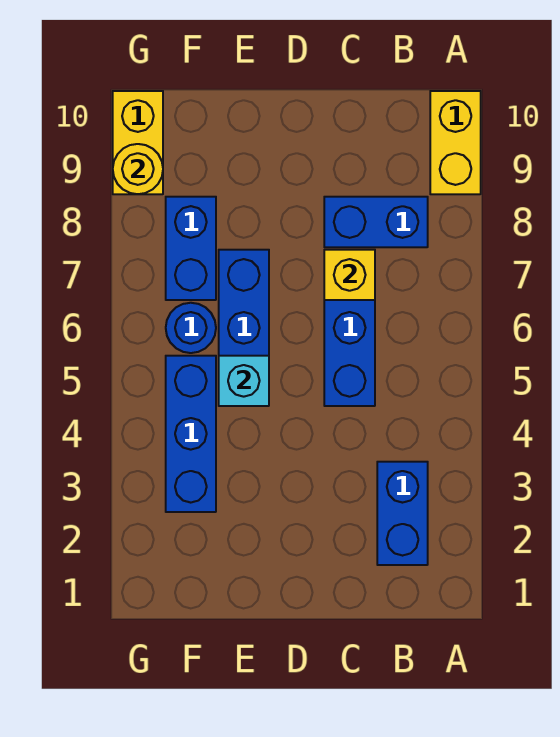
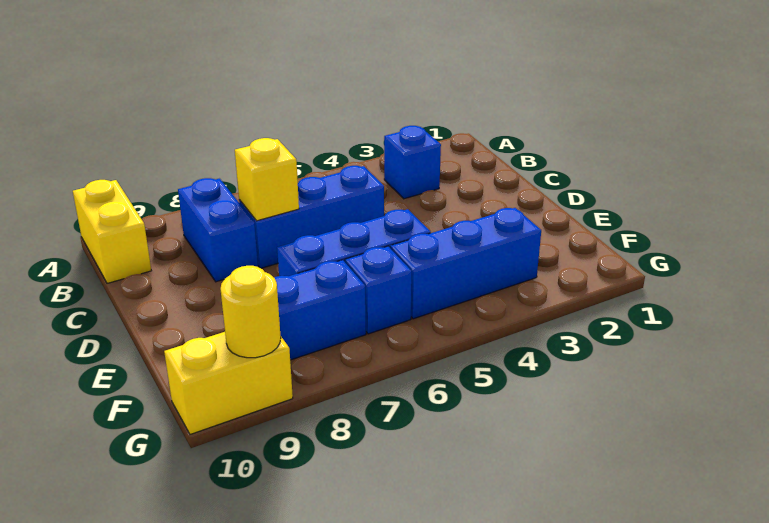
yellow 1x2 brick [430,91,481,194] -> yellow 1x2 brick turned to [73,180,151,283]
blue 1x2 brick [377,462,428,565] -> blue 1x1 brick [384,126,441,199]
cyan 1x1 brick [219,356,269,406] -> none
blue 1x1 round brick [166,303,216,353] -> blue 1x1 brick [345,246,412,334]

